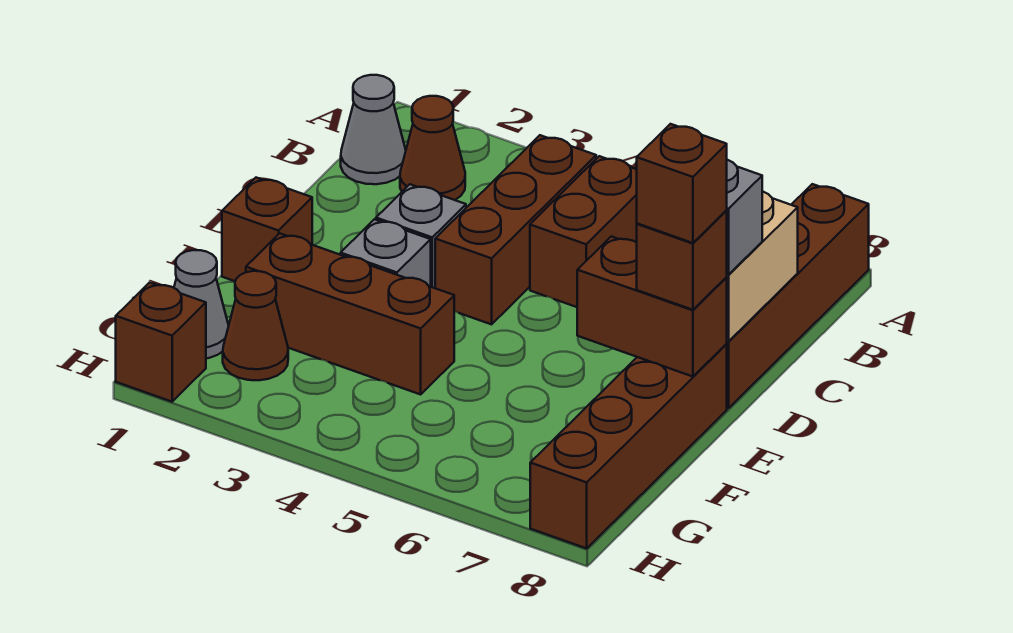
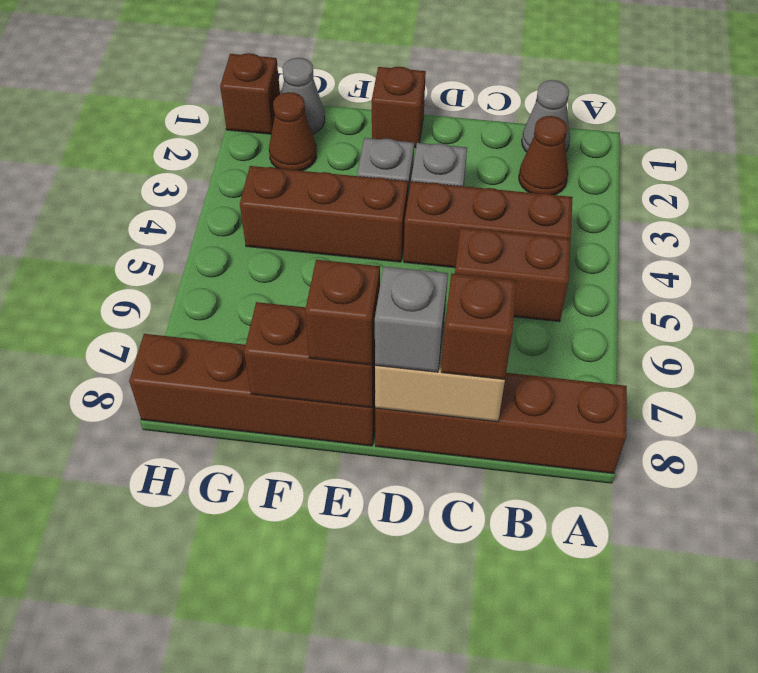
brown 1x2 brick [577,236,727,377] -> brown 1x2 brick turned to [244,302,375,408]
brown 1x1 brick [637,124,727,243] -> brown 1x1 brick moved to [441,273,517,379]
brown 1x3 brick [246,233,454,394] -> brown 1x3 brick turned to [240,166,408,262]

